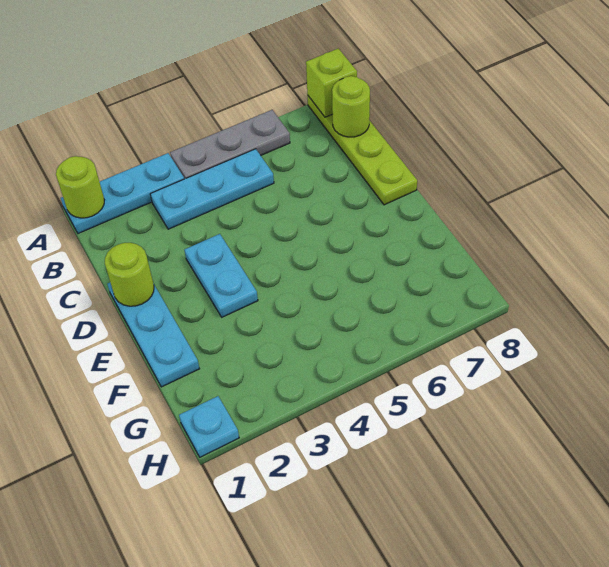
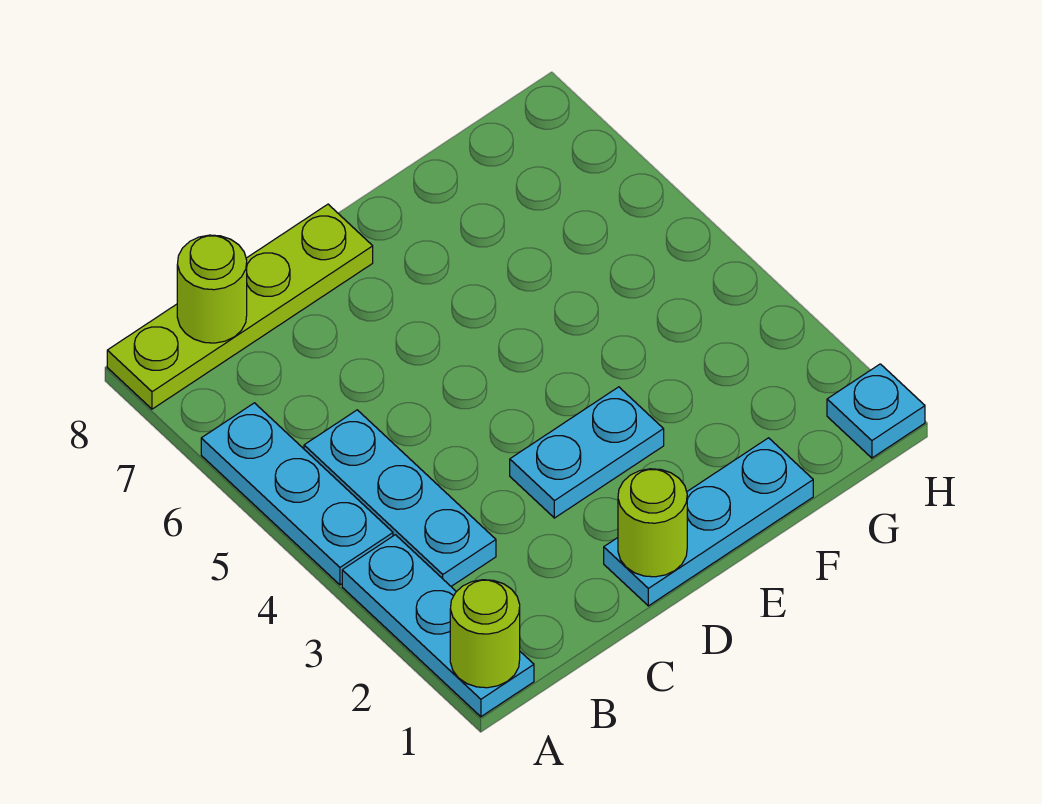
grey 1x3 plate [170,110,290,179] -> cyan 1x3 plate [201,403,393,585]
lime 1x1 brick [306,48,357,117] -> none

